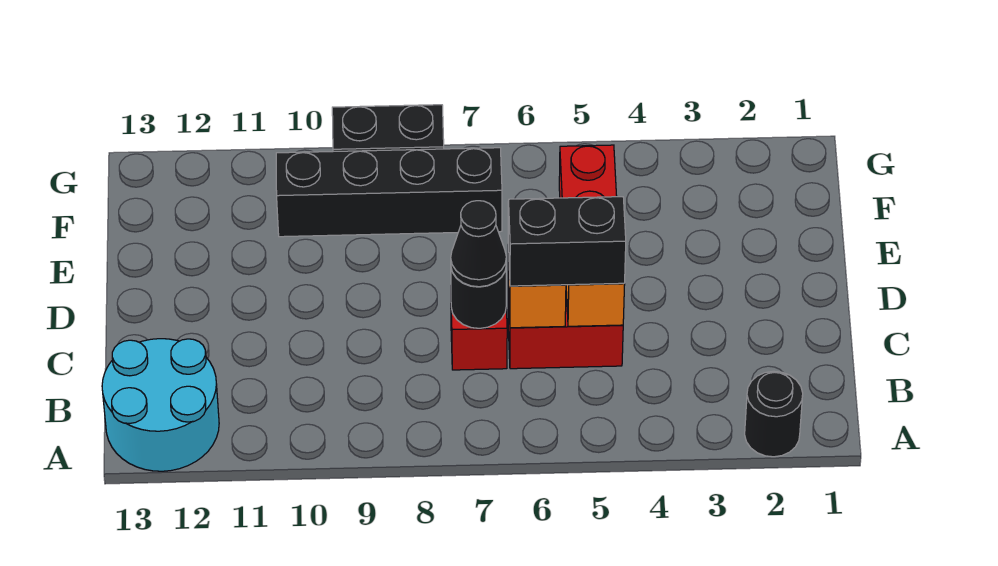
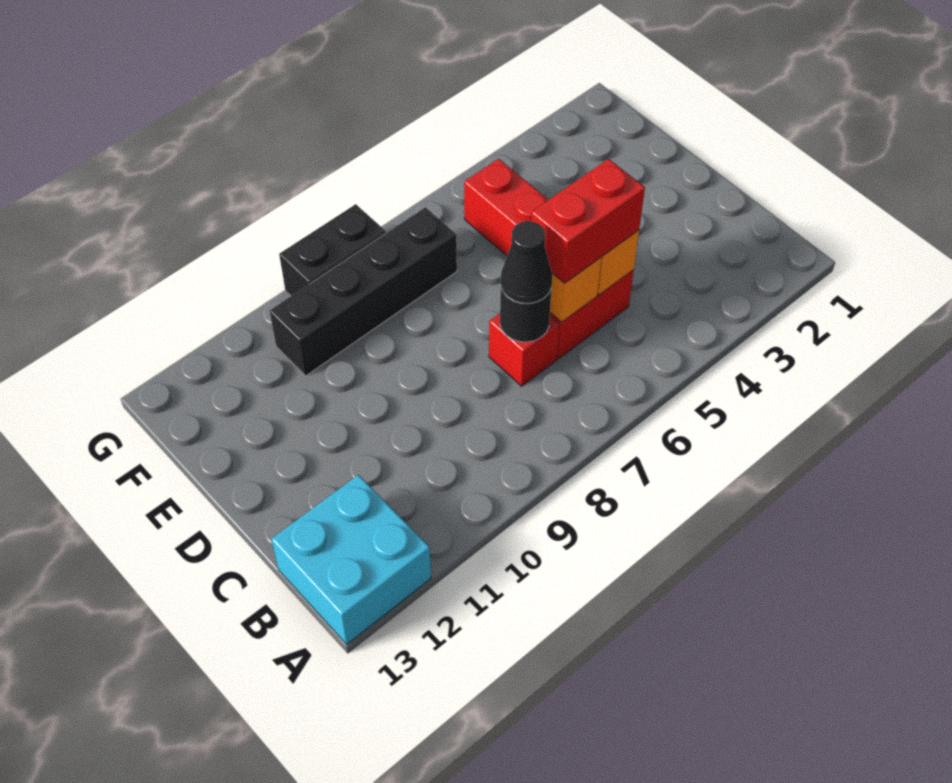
black 1x1 round brick [745,371,803,457] -> none
cyan 2x2 round brick [102,339,219,471] -> cyan 2x2 brick [272,475,431,644]
black 1x2 brick [508,197,626,286] -> red 1x2 brick [531,159,645,283]

